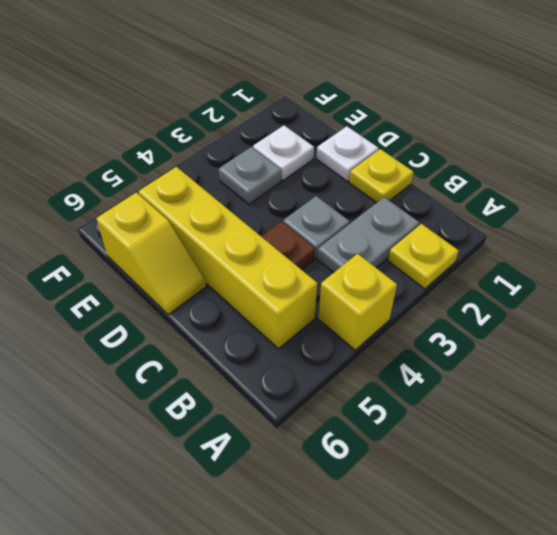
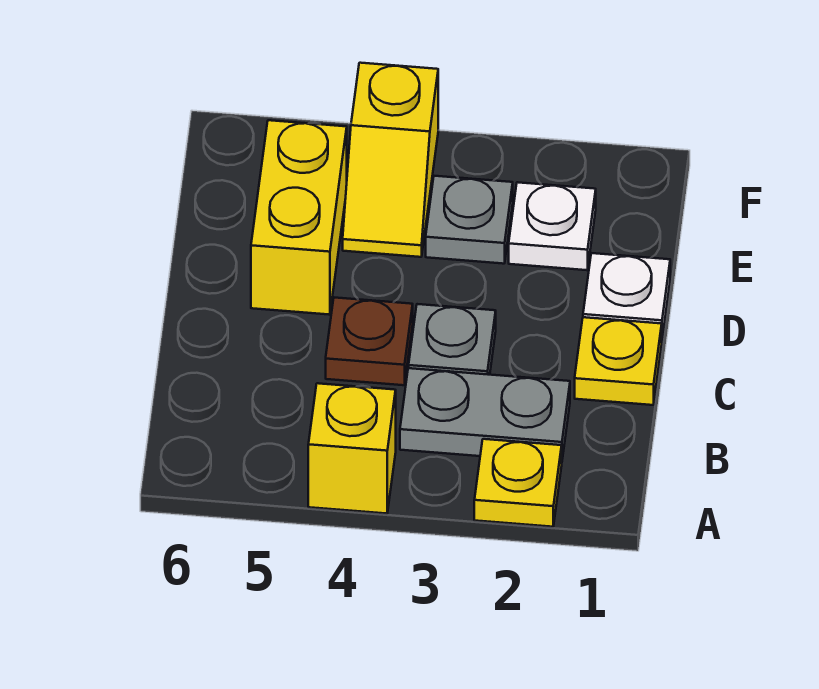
yellow 1x4 brick [138,167,317,349] -> yellow 1x2 brick [251,120,347,315]
yellow 1x2 slope [96,192,206,315] -> yellow 1x2 slope moved to [343,63,438,257]

